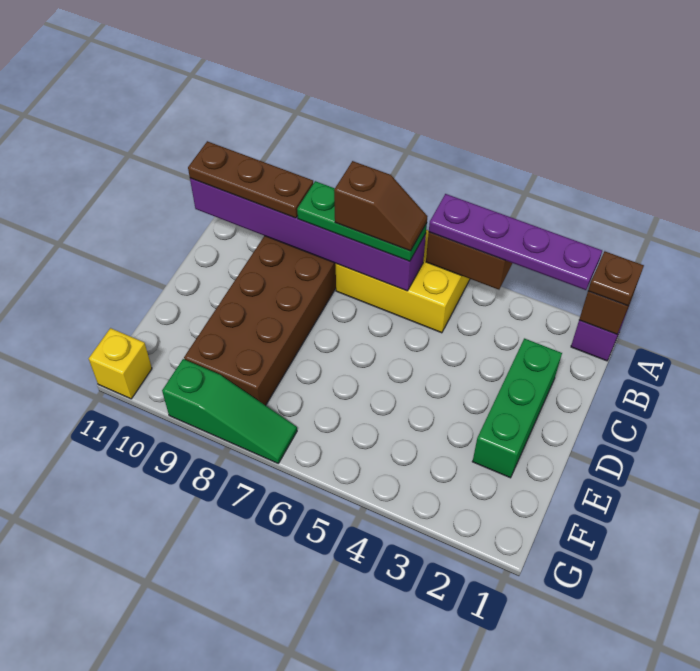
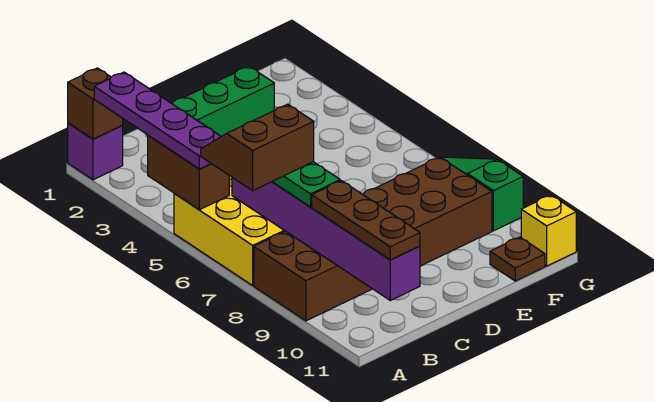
brown 1x1 plate [588,251,644,306] -> brown 1x1 plate moved to [490,237,545,281]
brown 1x2 slope [334,161,427,251] -> brown 2x2 slope [201,104,314,191]

